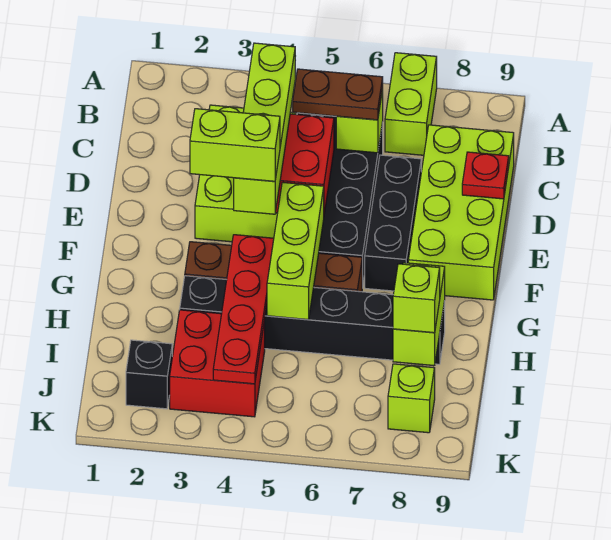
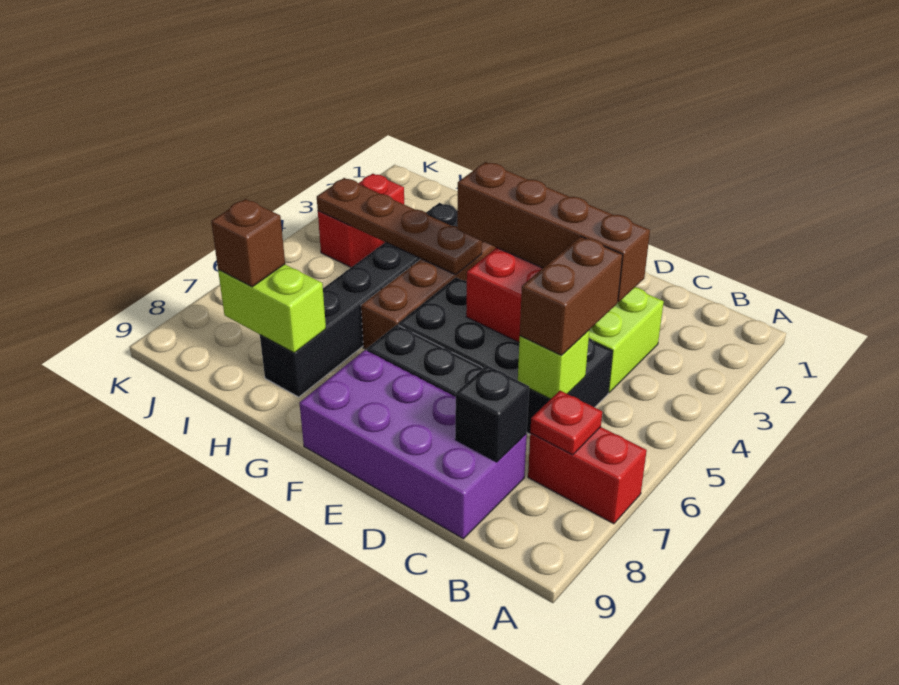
lime 1x2 brick [385,53,437,155] -> red 1x2 brick [528,427,647,524]
lime 1x4 brick [234,43,295,214] -> brown 1x4 brick [457,162,650,302]
brown 1x2 plate [293,69,383,120] -> brown 1x2 brick [520,237,623,355]
lime 2x4 brick [408,125,514,300] -> purple 2x4 brick [300,350,527,539]
red 1x1 plate [462,152,509,199] -> red 1x1 plate moved to [530,391,602,455]
lime 1x2 brick [190,109,280,181] -> none
lime 1x3 brick [267,182,324,320] -> none
red 1x4 plate [213,235,274,384] -> brown 1x4 plate [317,178,482,275]
red 2x2 brick [170,310,265,417] -> red 1x2 brick [318,174,404,267]
lime 1x1 brick [393,264,440,333] -> brown 1x1 brick [211,199,285,287]
black 1x1 brick [126,340,172,409] -> black 1x1 brick moved to [455,365,529,462]
lime 1x1 brick [388,364,435,433] -> none

